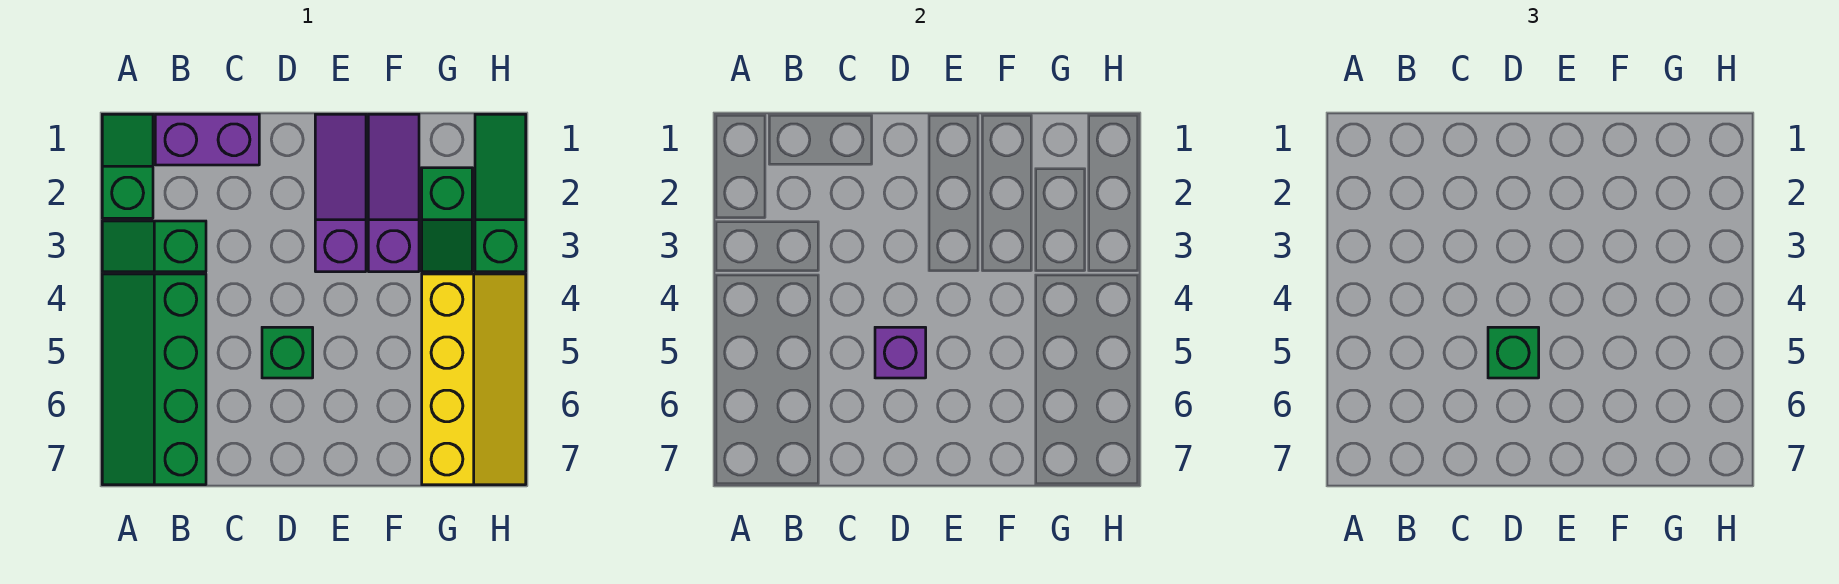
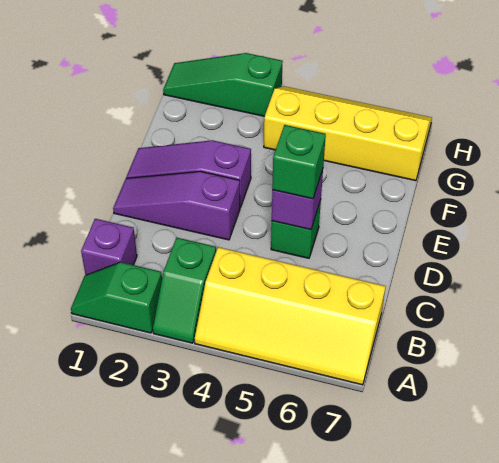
green 2x4 slope [102,274,206,485] -> yellow 2x4 slope [195,247,386,385]
purple 1x2 brick [155,114,259,165] -> purple 1x1 brick [81,219,137,275]
purple 1x3 slope [368,114,419,272] -> purple 1x3 slope moved to [113,172,240,240]
green 1x2 slope [422,168,472,272] -> none

